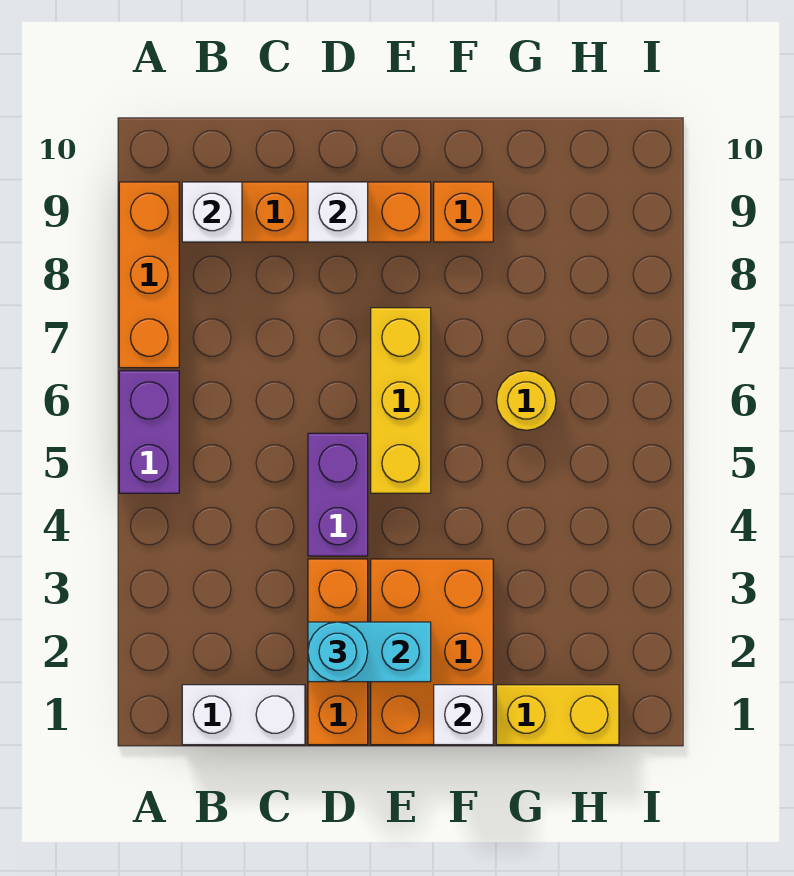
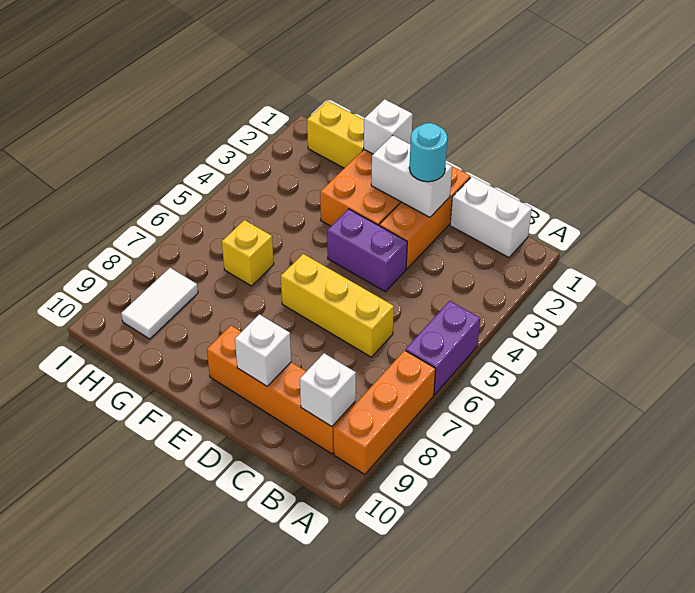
cyan 1x2 brick [308,622,431,682] -> white 1x2 brick [371,135,452,217]
purple 1x2 brick [308,433,368,556] -> purple 1x2 brick turned to [327,209,407,292]
yellow 1x3 brick [371,308,431,493] -> yellow 1x3 brick turned to [281,254,394,357]
orange 1x1 brick [434,182,493,242] -> none
yellow 1x1 round brick [496,371,556,430] -> yellow 1x1 brick [222,220,274,286]
none -> white 1x2 tile [121,268,198,339]

